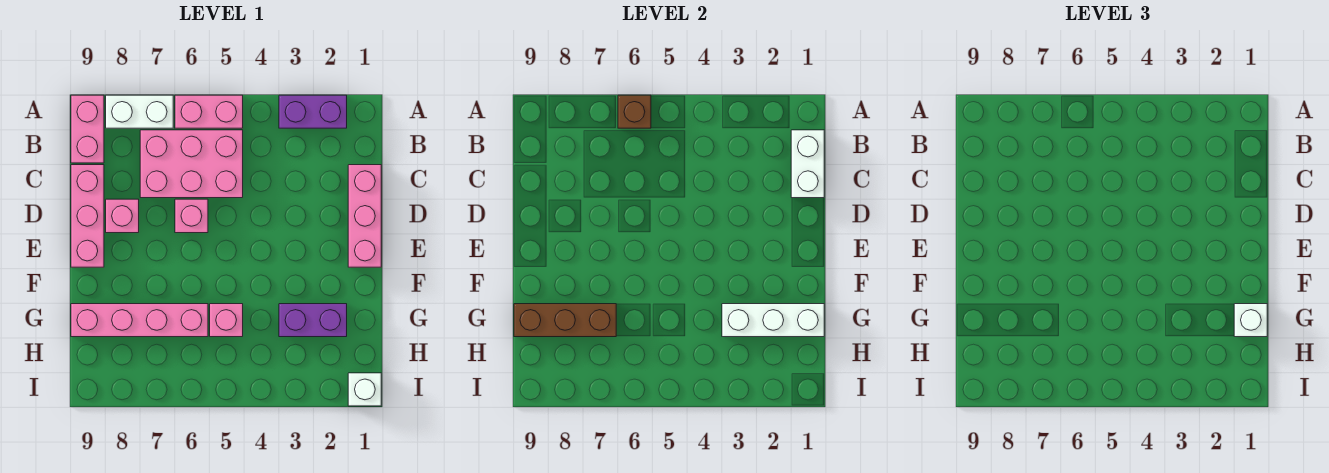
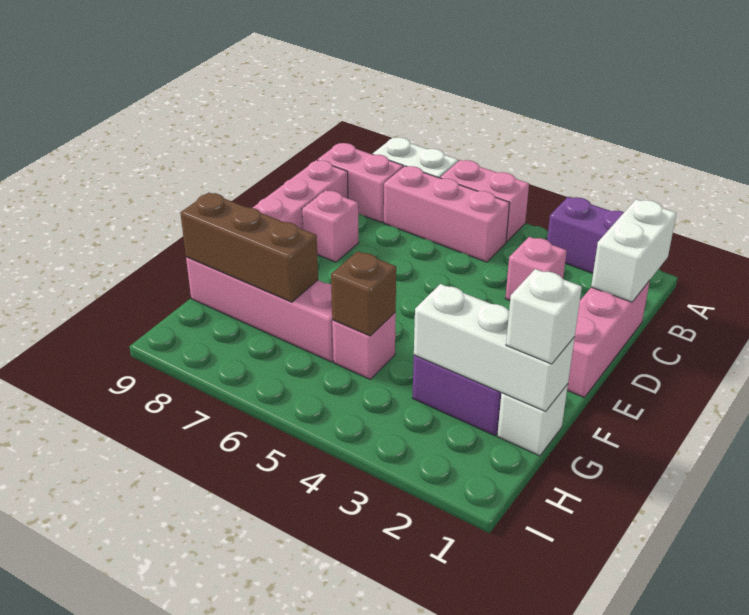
brown 1x1 brick [618,95,651,128] -> brown 1x1 brick moved to [331,251,396,336]
pink 1x2 brick [71,95,104,163] -> pink 1x2 brick turned to [317,143,403,223]
pink 2x3 brick [140,130,243,198] -> pink 1x3 brick [384,166,509,262]
pink 1x1 brick [175,199,208,233] -> pink 1x1 brick moved to [505,237,567,301]
white 1x1 brick [348,373,381,406] -> white 1x1 brick moved to [497,384,568,456]

